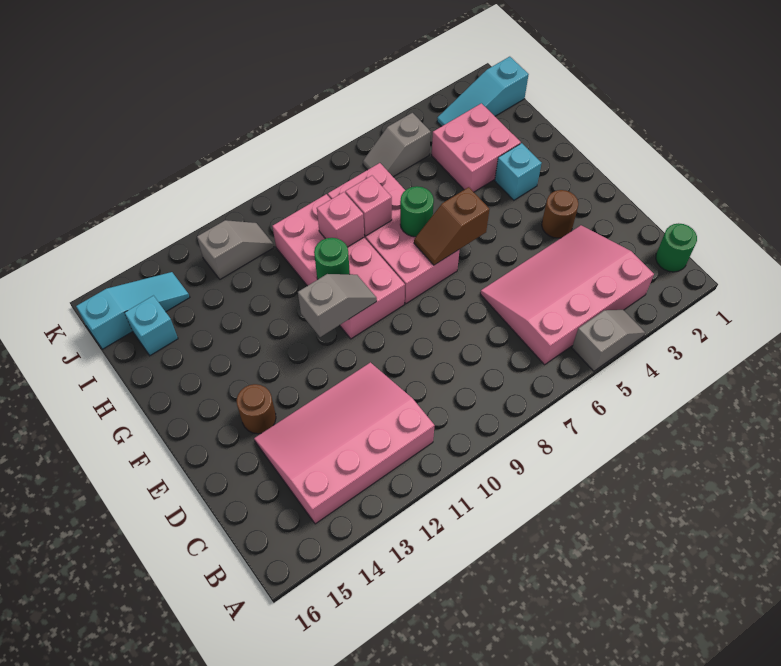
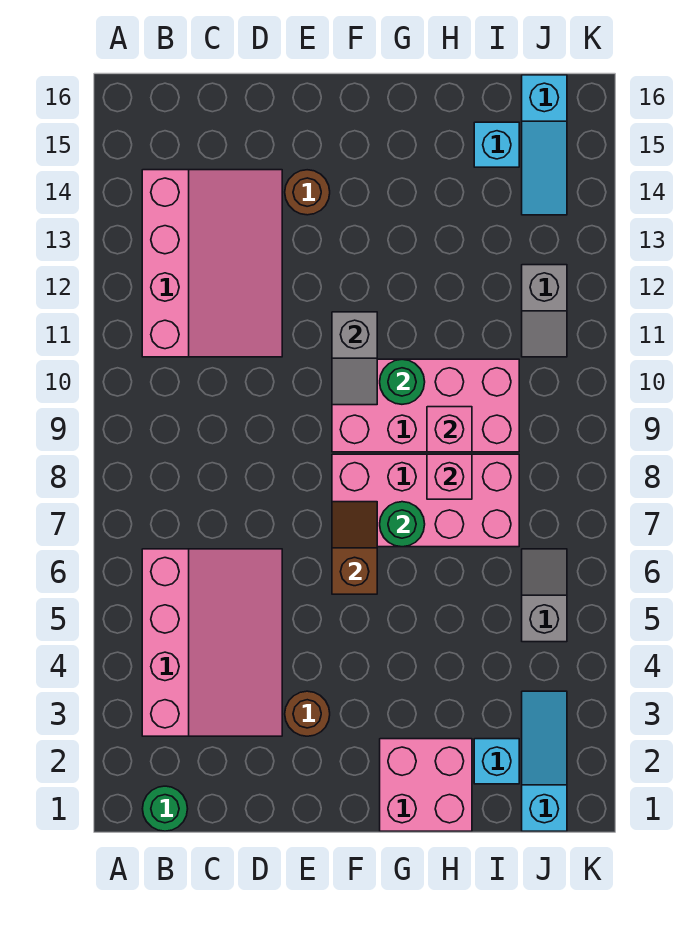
grey 1x2 slope [572,310,645,371] -> none
cyan 1x1 brick [495,143,542,200] -> cyan 1x1 brick moved to [474,739,519,784]
pink 2x2 brick [432,103,521,192] -> pink 2x2 brick moved to [380,739,472,831]

